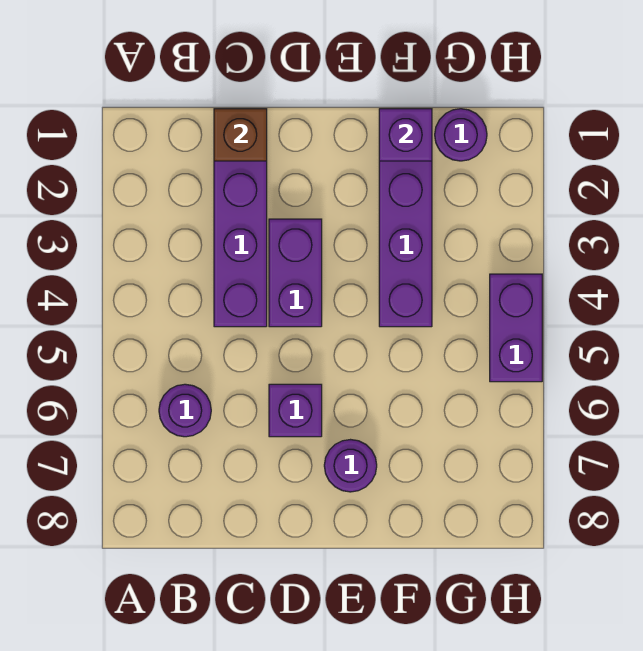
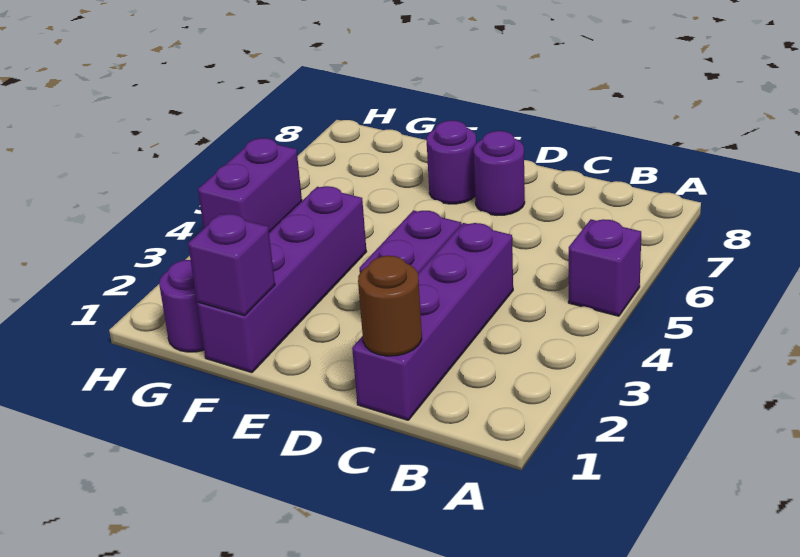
purple 1x1 round brick [159,384,211,437] -> purple 1x1 round brick moved to [474,131,525,215]
brown 1x1 brick [214,109,267,161] -> brown 1x1 round brick [358,256,422,356]
purple 1x1 brick [269,384,322,437] -> purple 1x1 brick moved to [568,219,641,316]

